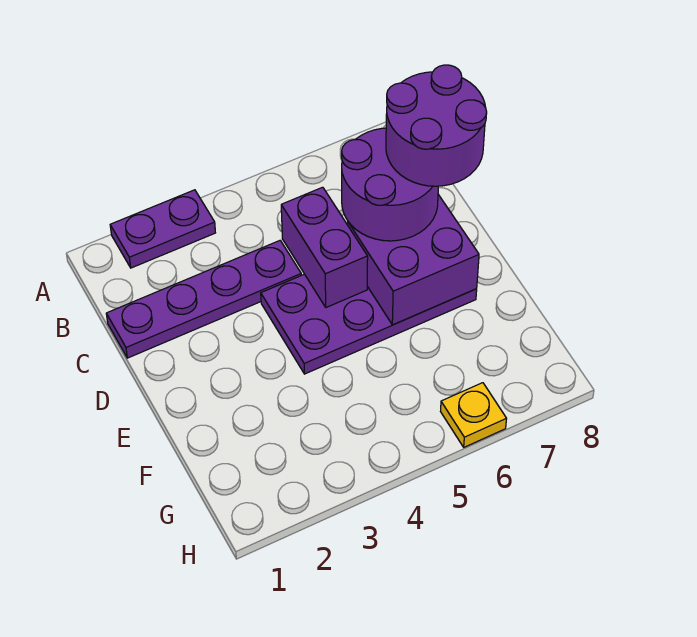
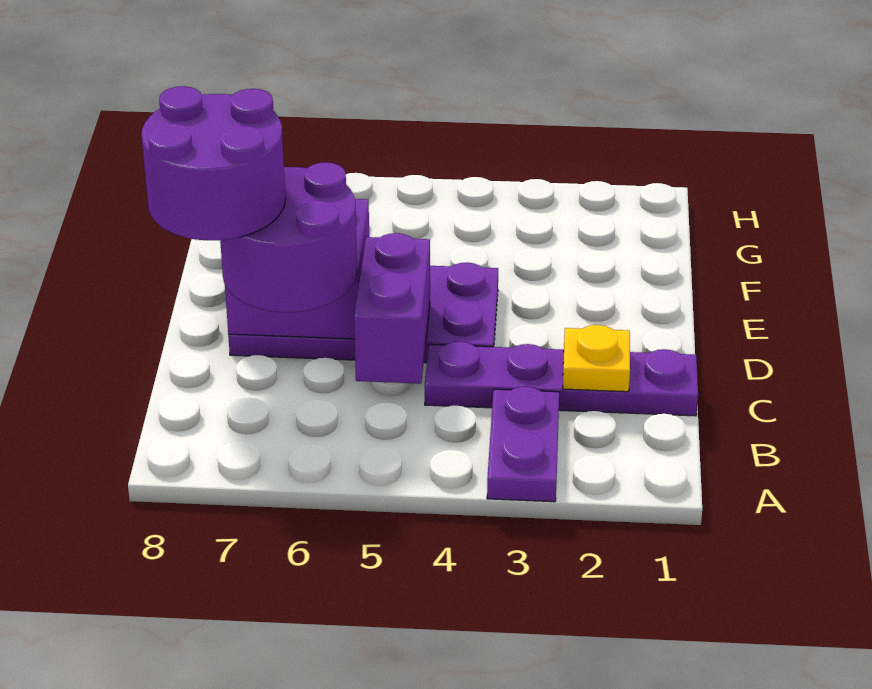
purple 1x2 plate [110,190,215,268] -> purple 1x2 plate turned to [487,387,559,502]
yellow 1x1 plate [441,383,506,447] -> yellow 1x1 plate moved to [563,325,630,392]

